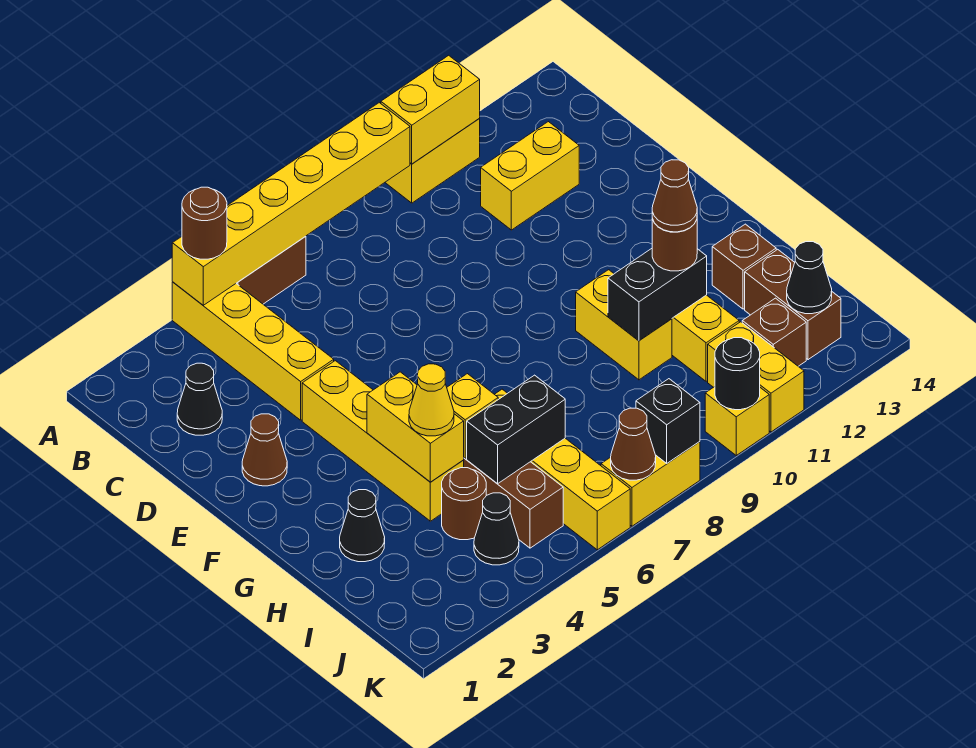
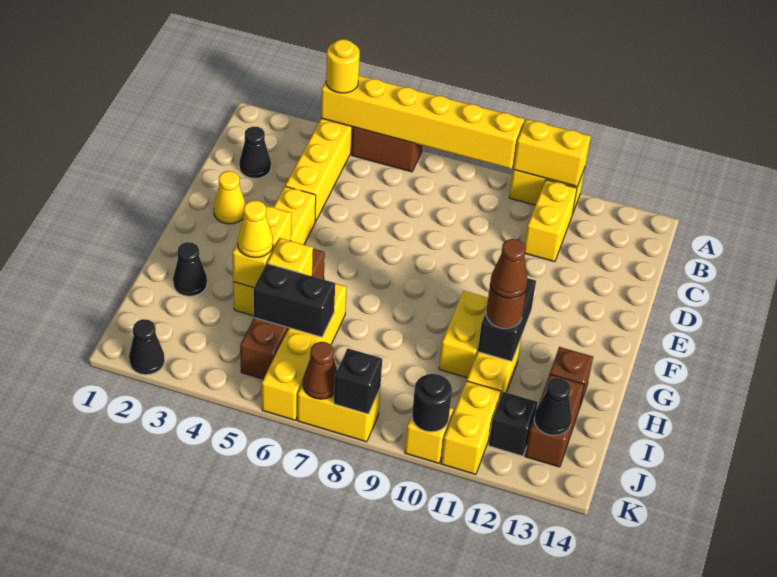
brown 1x1 round brick [182,187,227,259] -> yellow 1x1 round brick [326,39,360,93]
yellow 1x2 brick [481,122,579,230] -> yellow 1x2 brick turned to [525,180,577,262]
brown 1x1 cone [242,414,287,486] -> yellow 1x1 cone [214,171,246,224]
black 1x2 brick [608,249,707,341] -> black 1x2 brick turned to [478,278,536,361]
brown 1x1 round brick [442,468,486,540] -> none
black 1x1 cone [474,493,519,565] -> black 1x1 cone moved to [129,319,165,375]
brown 1x1 brick [742,298,806,366] -> black 1x1 brick [489,392,538,456]

